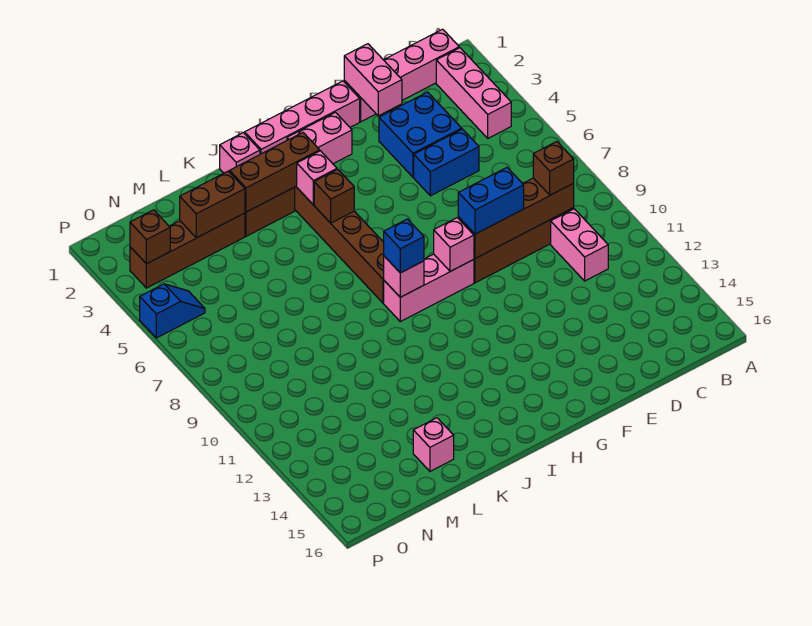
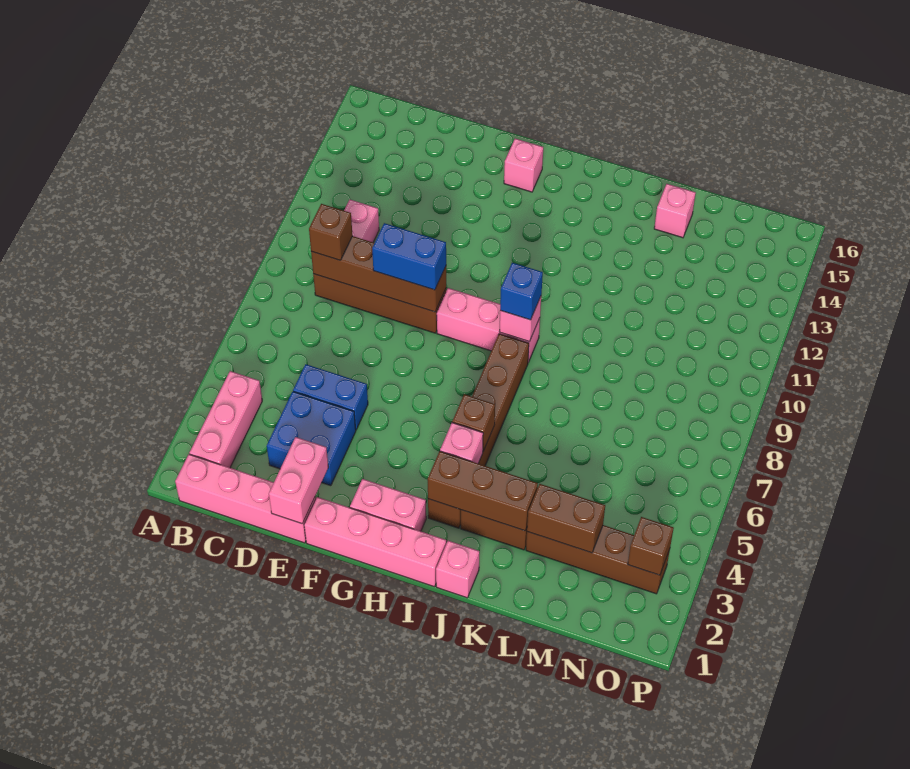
pink 1x1 brick [434,218,474,271] -> pink 1x1 brick moved to [504,139,543,192]
blue 1x2 slope [140,284,205,338] -> none

